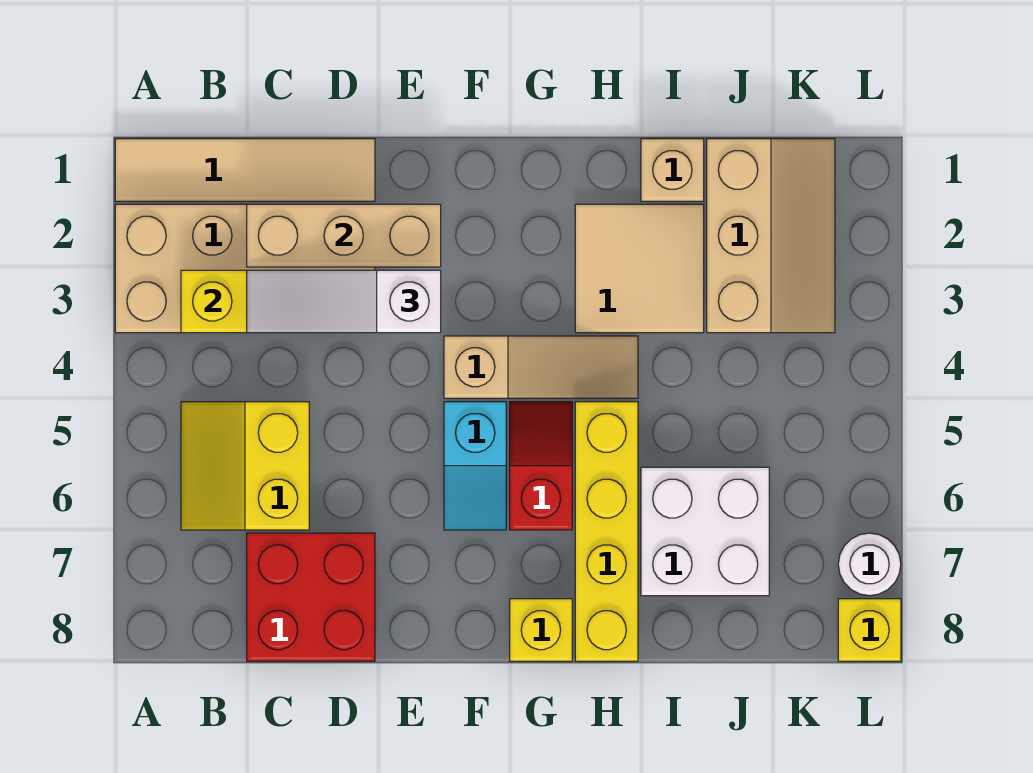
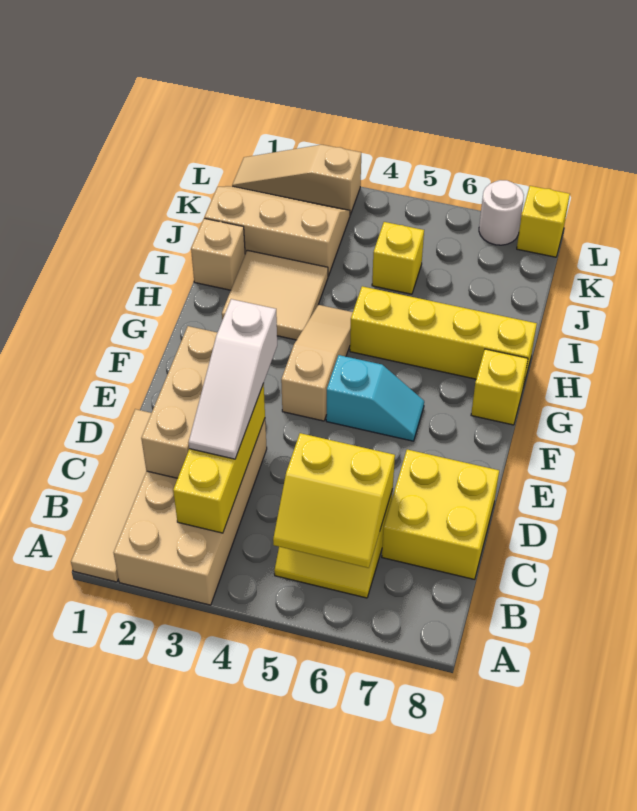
none -> yellow 2x2 slope [273,433,395,568]
red 2x2 brick [247,533,375,661] -> yellow 2x2 brick [382,450,499,579]
red 1x2 slope [510,402,572,530] -> none
white 2x2 brick [641,467,769,596] -> none
none -> yellow 1x1 brick [372,222,424,294]
none -> tan 1x3 slope [232,145,361,215]

